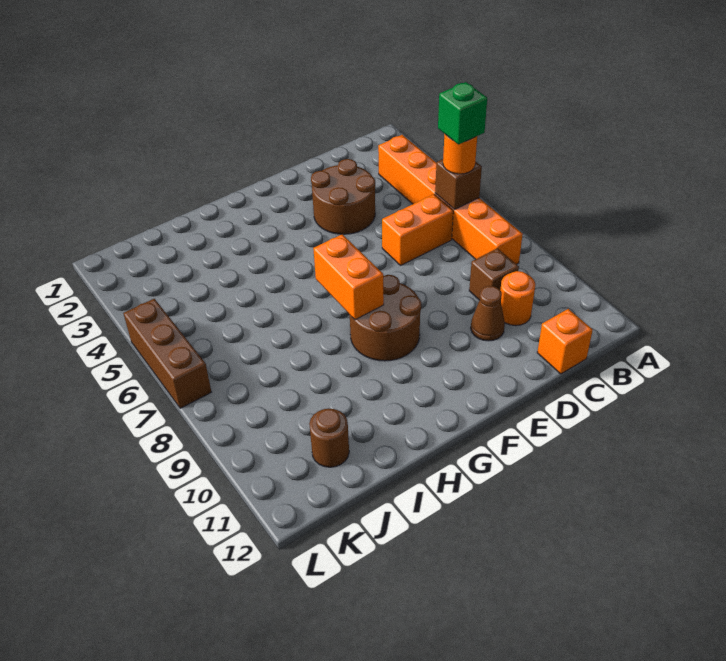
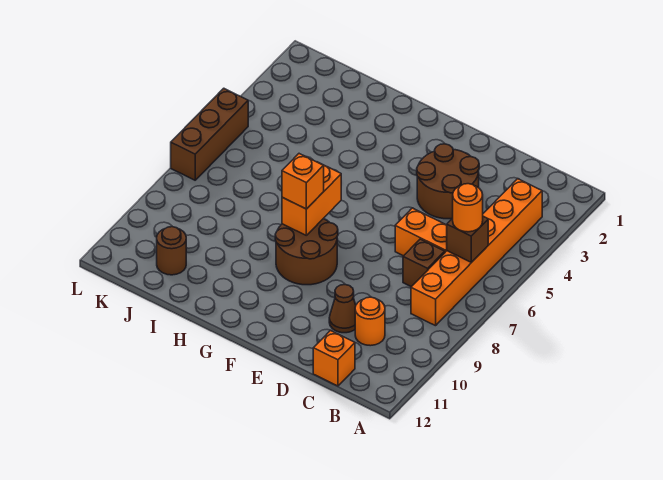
green 1x1 brick [438,82,487,145] -> none
brown 1x1 brick [469,248,519,300] -> brown 1x1 brick moved to [403,239,445,287]
none -> orange 1x1 brick [282,154,324,209]

